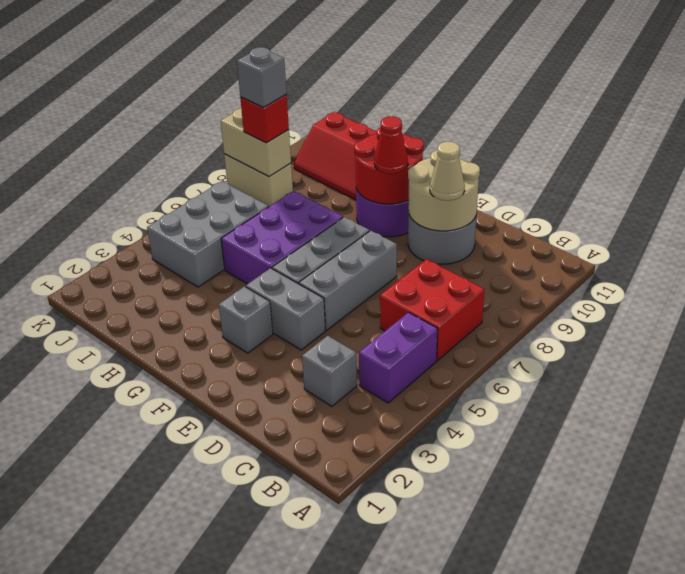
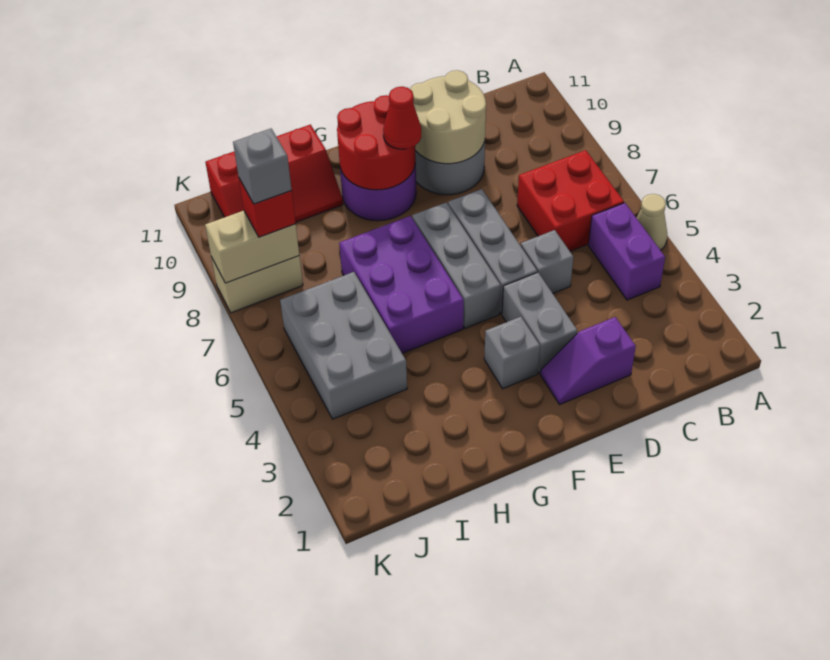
grey 1x1 brick [302,336,357,406] -> grey 1x1 brick moved to [521,230,573,293]
none -> purple 1x2 slope [541,317,636,404]
tan 1x1 cone [430,142,465,201] -> tan 1x1 cone moved to [637,194,668,250]
grey 1x2 brick [246,268,325,350] -> grey 1x2 brick turned to [502,272,577,373]

